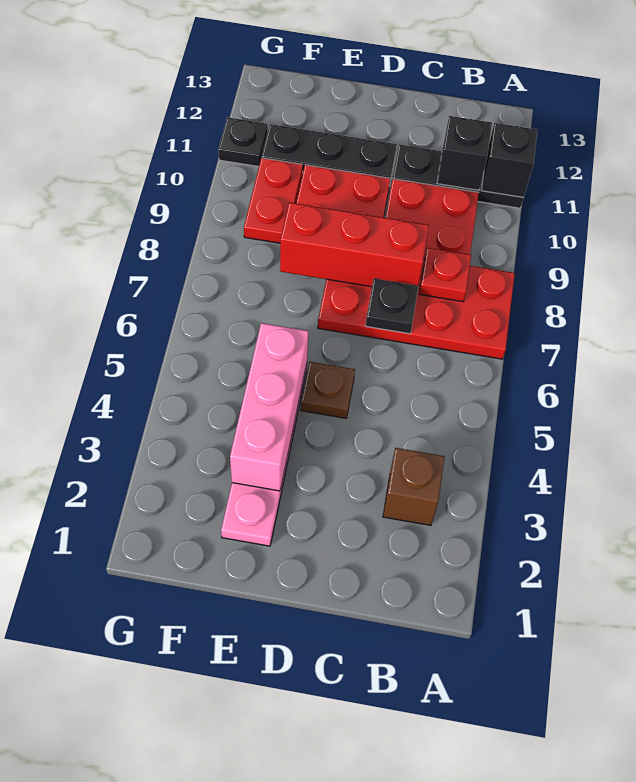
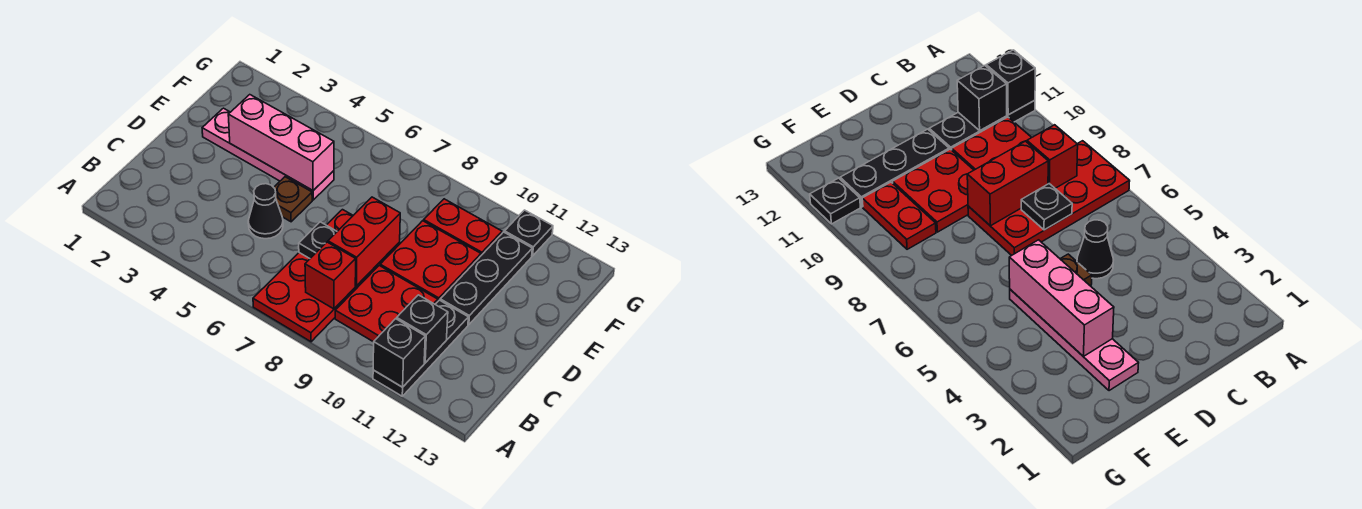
brown 1x1 brick [383,448,445,525] -> none
red 1x1 plate [419,248,471,302] -> red 1x1 brick [305,242,356,309]
none -> black 1x1 cone [248,184,283,239]
red 1x3 brick [280,202,429,287] -> red 1x2 brick [328,197,400,286]

